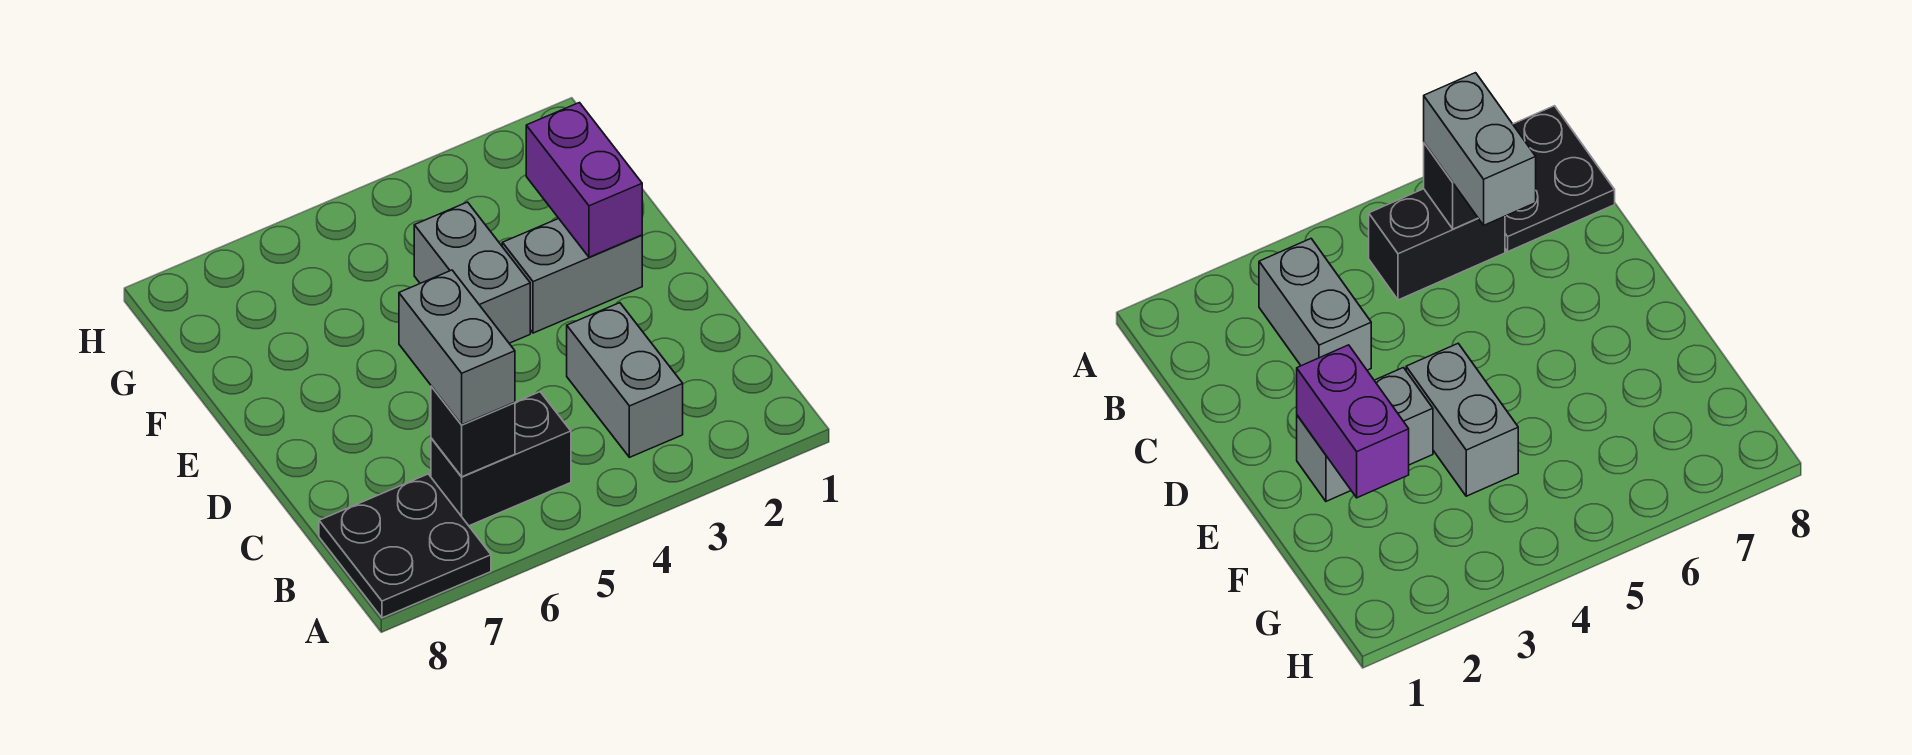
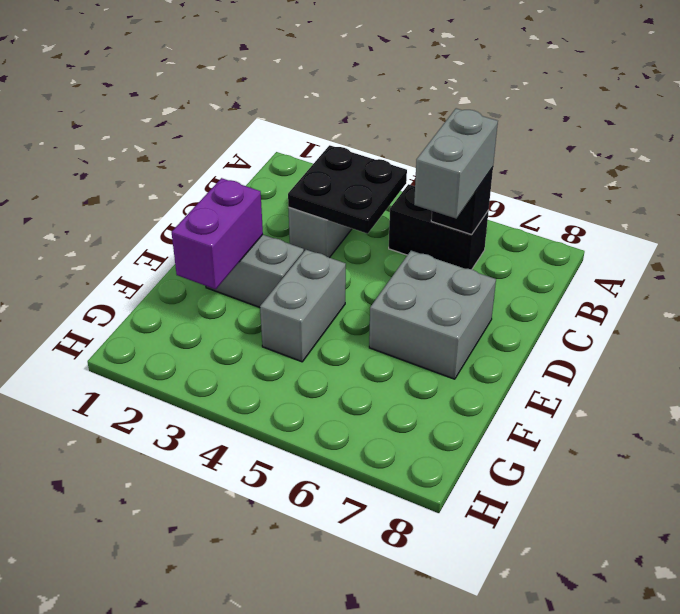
black 2x2 plate [319,474,491,618] -> black 2x2 plate moved to [288,145,407,234]
none -> grey 2x2 brick [369,251,496,379]

